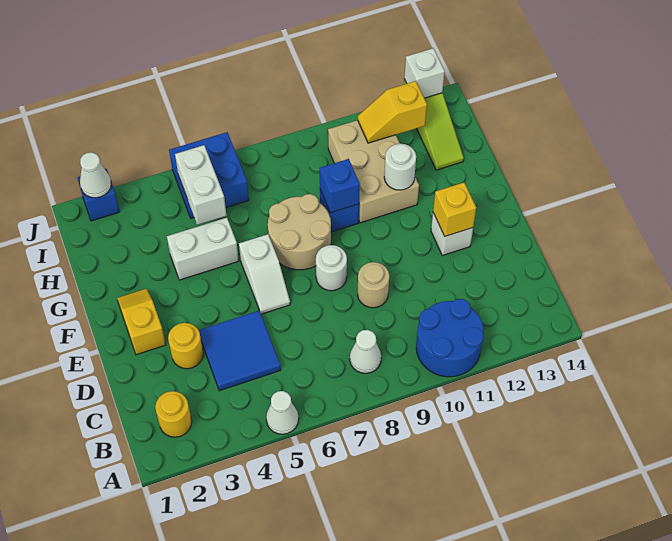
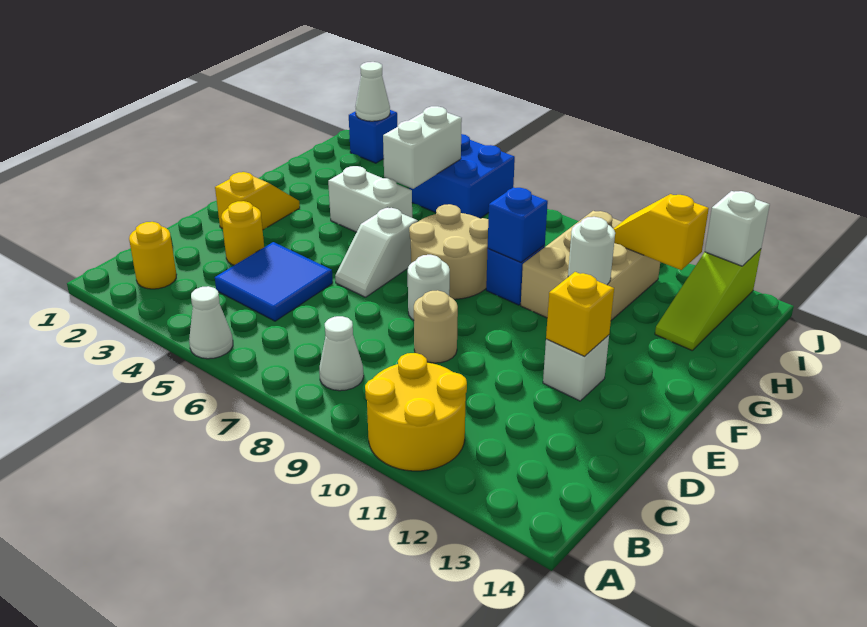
blue 2x2 round brick [416,299,484,377] -> yellow 2x2 round brick [365,353,467,471]

